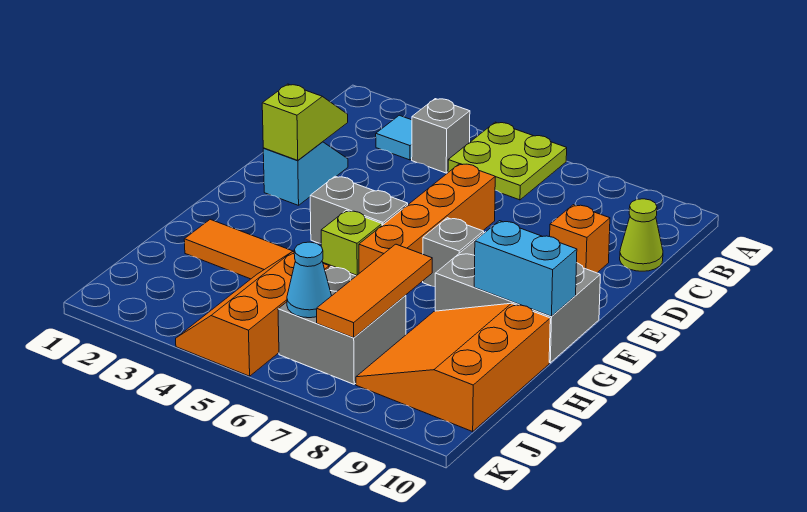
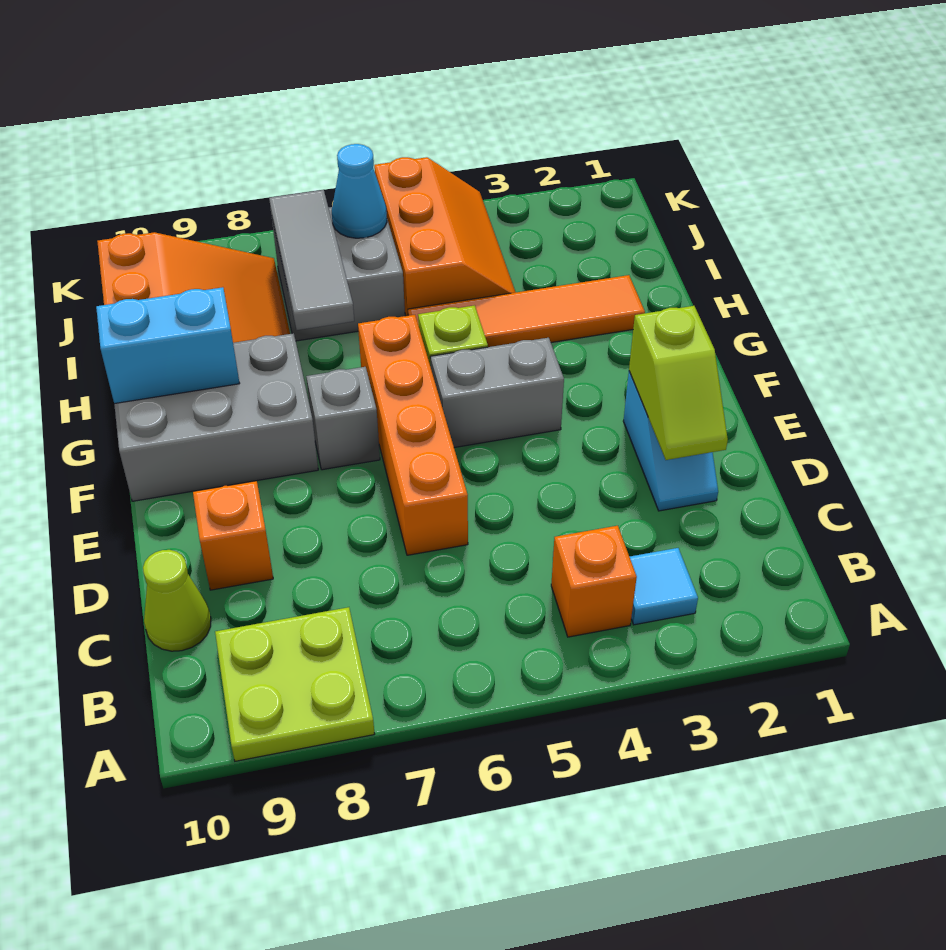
lime 2x2 plate [448,122,567,200] -> lime 2x2 plate moved to [215,607,375,761]
grey 1x1 brick [412,99,470,173] -> orange 1x1 brick [551,526,637,637]
orange 1x3 tile [316,244,432,338] -> grey 1x3 tile [269,190,354,330]

